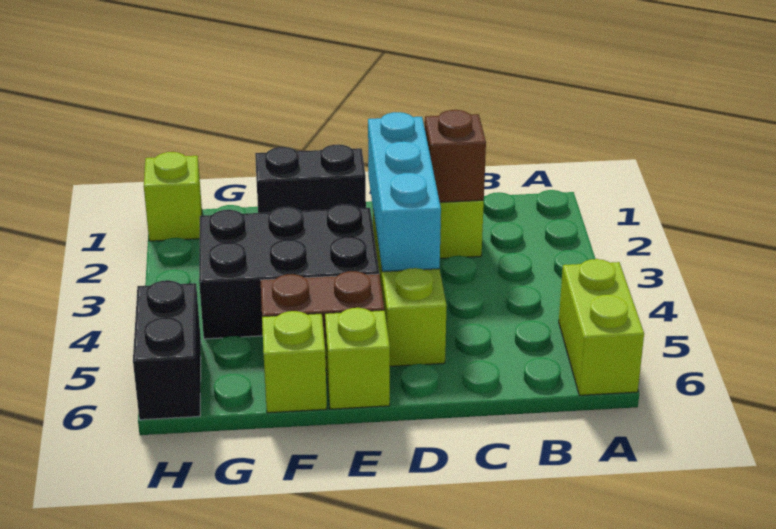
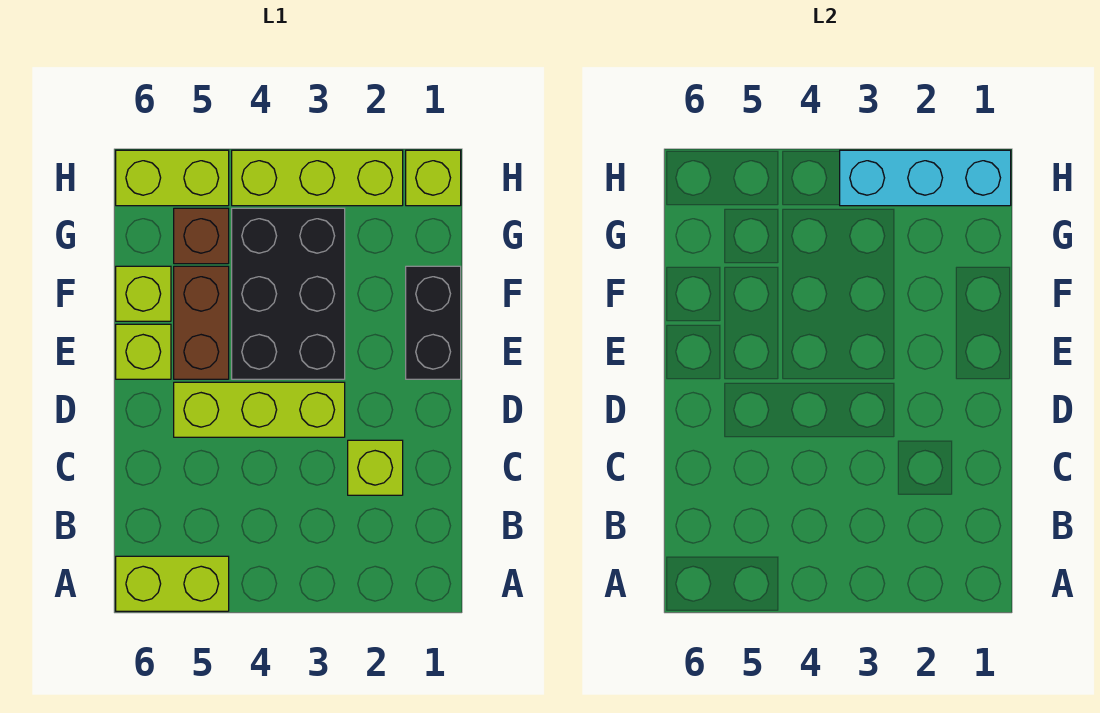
brown 1x1 brick [425,110,486,202] -> brown 1x1 brick moved to [174,208,229,264]
cyan 1x3 brick [368,112,441,272] -> cyan 1x3 brick moved to [840,150,1011,206]
none -> lime 1x3 brick [232,150,403,206]
black 1x2 brick [133,280,201,420] -> lime 1x2 brick [116,150,229,206]

